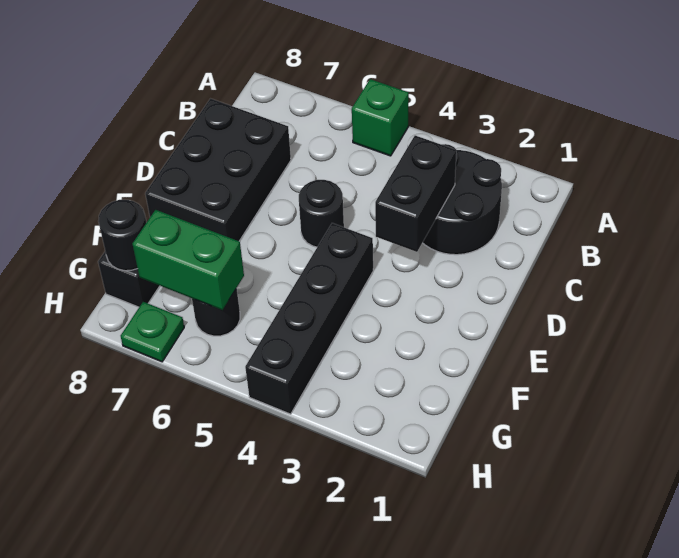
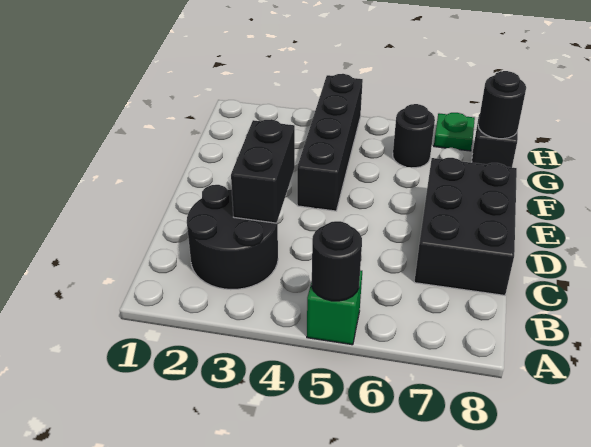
black 1x1 round brick [299,180,344,247] -> black 1x1 round brick moved to [312,221,362,301]
green 1x2 brick [133,210,244,310] -> none

